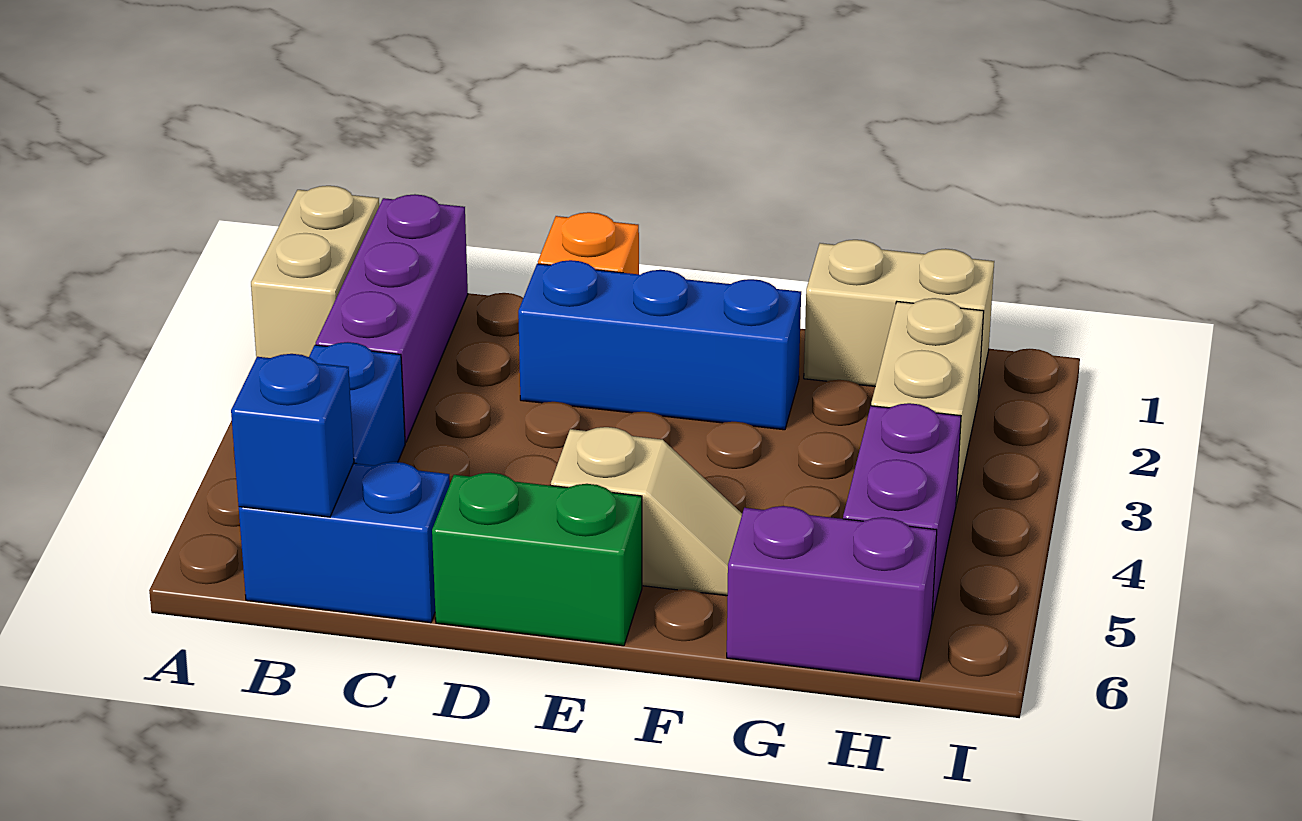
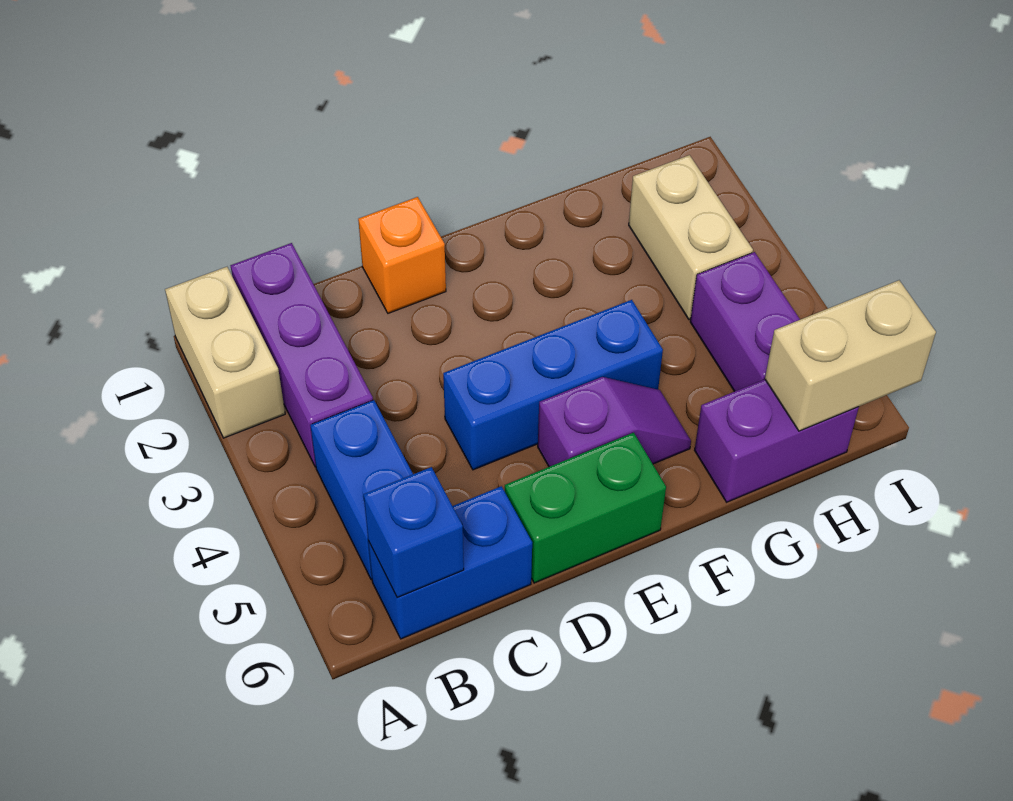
blue 1x3 brick [518,260,801,430] -> blue 1x3 brick moved to [443,300,663,470]
tan 1x2 slope [551,427,742,596] -> purple 1x2 slope [538,377,691,467]
tan 1x2 brick [804,240,994,397] -> tan 1x2 brick moved to [765,280,936,431]

